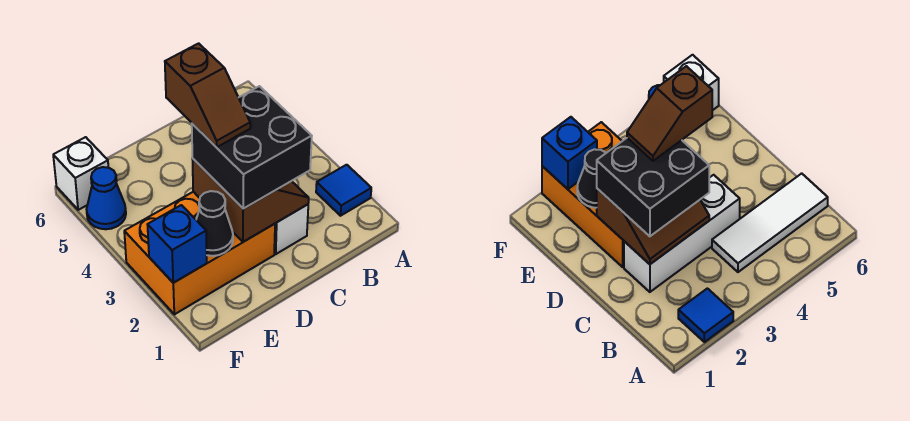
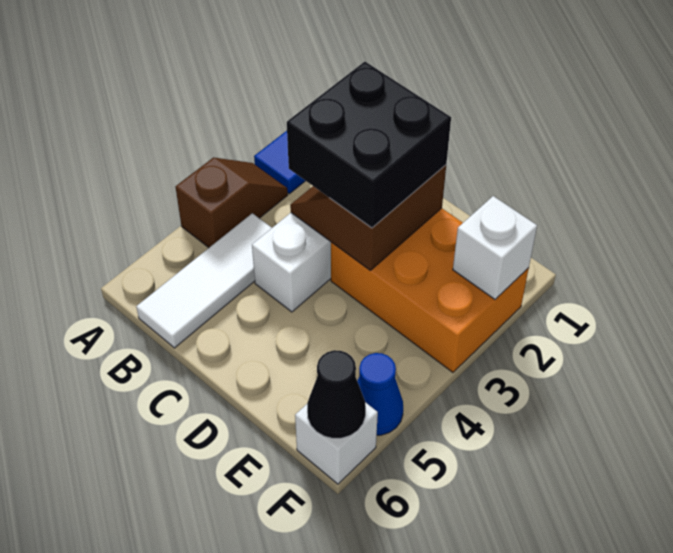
brown 1x2 slope [165,43,250,147] -> brown 1x2 slope moved to [176,157,288,248]
black 1x1 cone [196,191,233,256] -> black 1x1 cone moved to [307,350,366,438]
blue 1x1 brick [147,205,207,283] -> white 1x1 brick [453,196,537,299]

